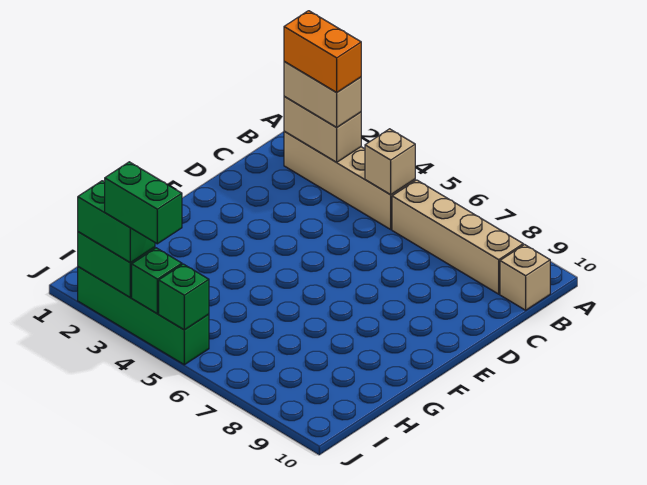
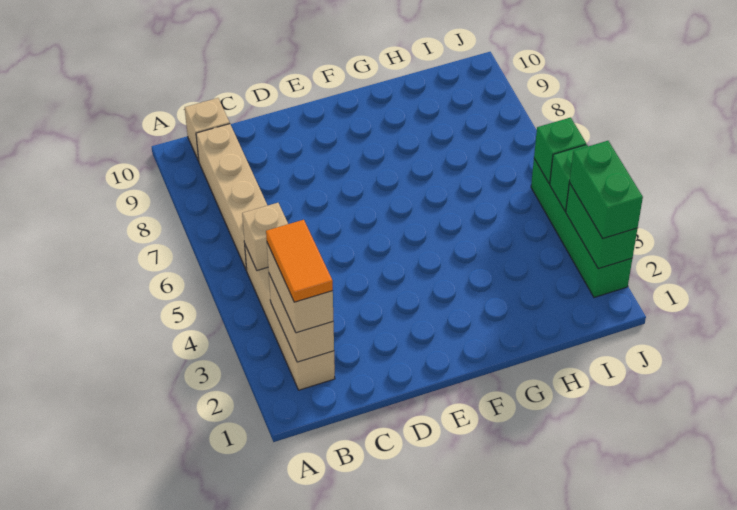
orange 1x2 brick [284,11,361,93] -> orange 1x2 tile [266,220,333,302]
green 1x2 brick [105,162,182,244] -> none

